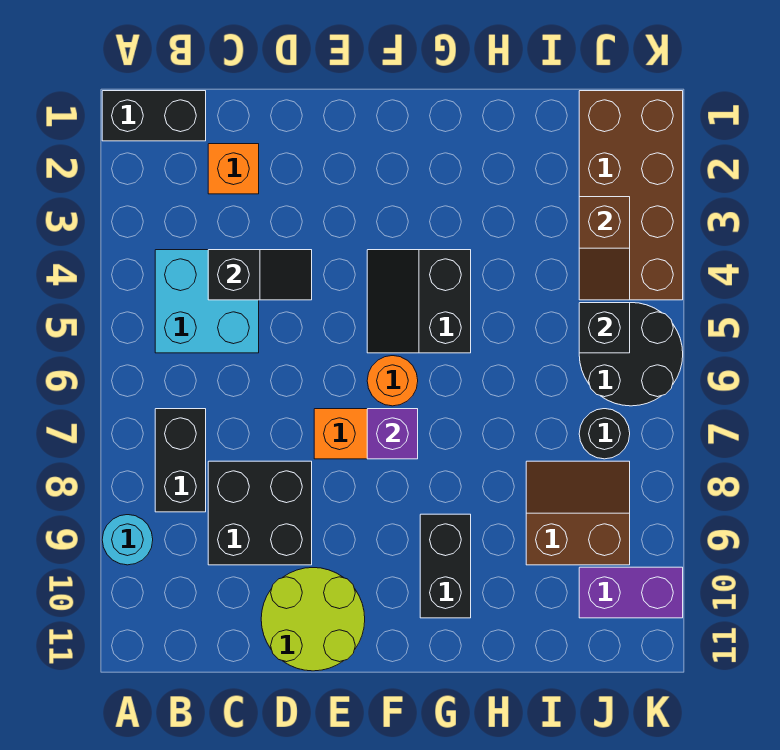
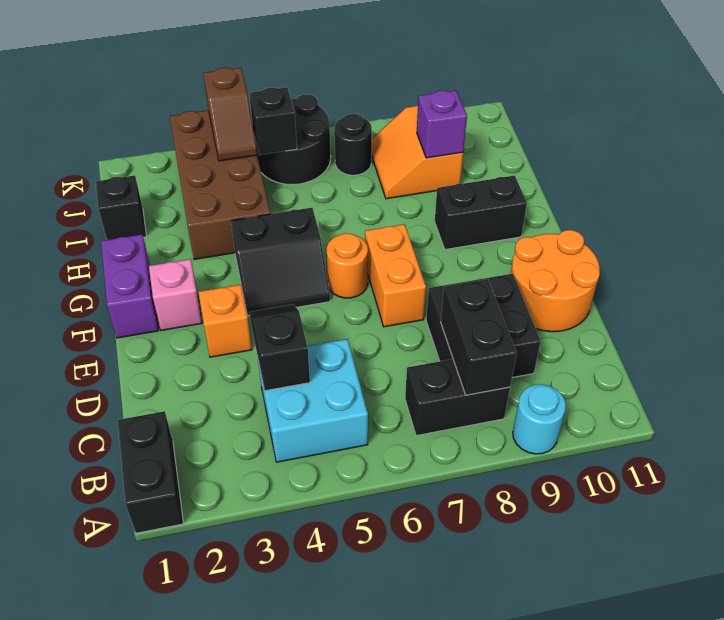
none -> black 1x2 brick [441,279,516,395]
orange 1x1 brick [208,144,259,194] -> orange 1x1 brick moved to [199,285,252,357]
lime 2x2 round brick [261,568,365,671] -> orange 2x2 round brick [511,230,600,332]
none -> pink 1x1 brick [149,259,202,330]
purple 1x1 brick [367,409,418,459] -> purple 1x1 brick moved to [417,90,467,158]
none -> black 1x1 brick [96,175,146,240]
brown 2x2 slope [526,461,630,565] -> orange 2x2 slope [371,106,463,199]
brown 2x4 brick [579,91,683,300] -> brown 2x4 brick turned to [170,110,271,260]
brown 1x2 slope [579,197,630,300] -> brown 1x2 slope turned to [203,68,257,161]
purple 1x2 brick [579,567,683,618] -> purple 1x2 brick moved to [101,235,159,338]

